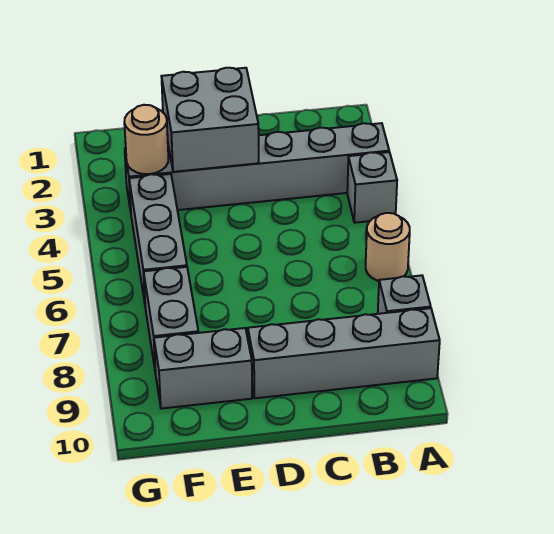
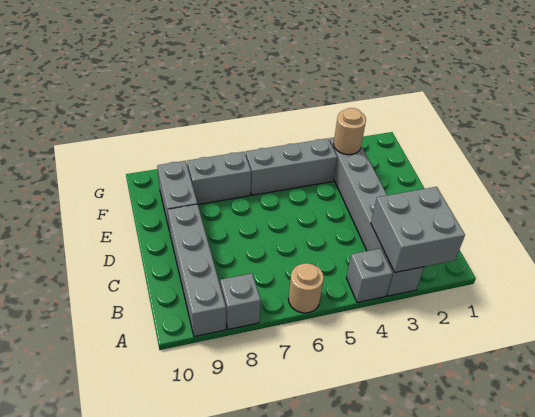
grey 2x2 brick [161,68,259,172] -> grey 2x2 brick moved to [371,187,465,273]

